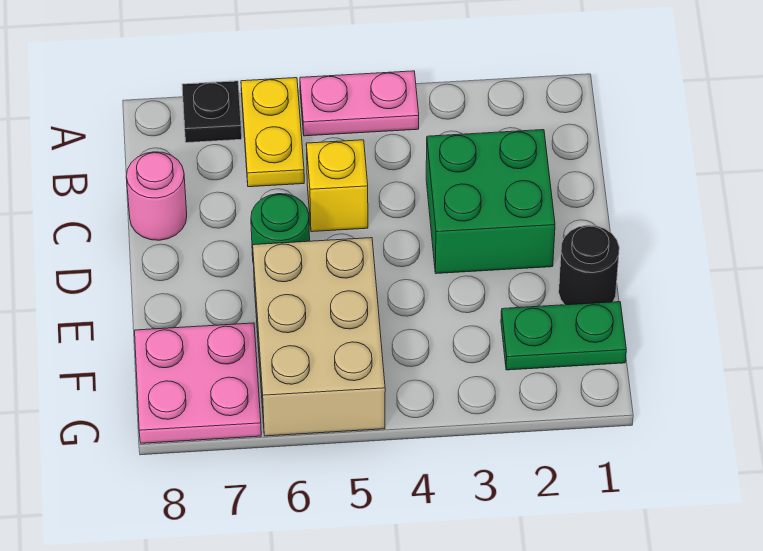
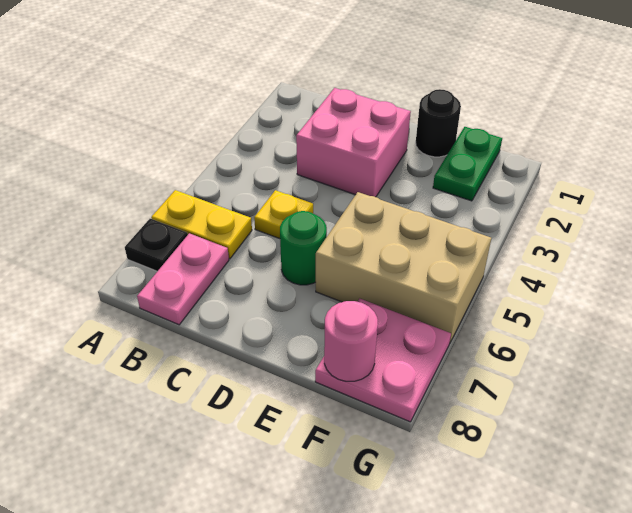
pink 1x2 plate [300,71,419,136] -> pink 1x2 plate moved to [137,233,229,325]
green 2x2 brick [426,130,555,274] -> pink 2x2 brick [296,88,411,197]
yellow 1x1 brick [306,140,368,232] -> yellow 1x1 plate [254,190,313,239]
pink 1x1 round brick [126,152,187,240] -> pink 1x1 round brick moved to [324,301,378,381]

